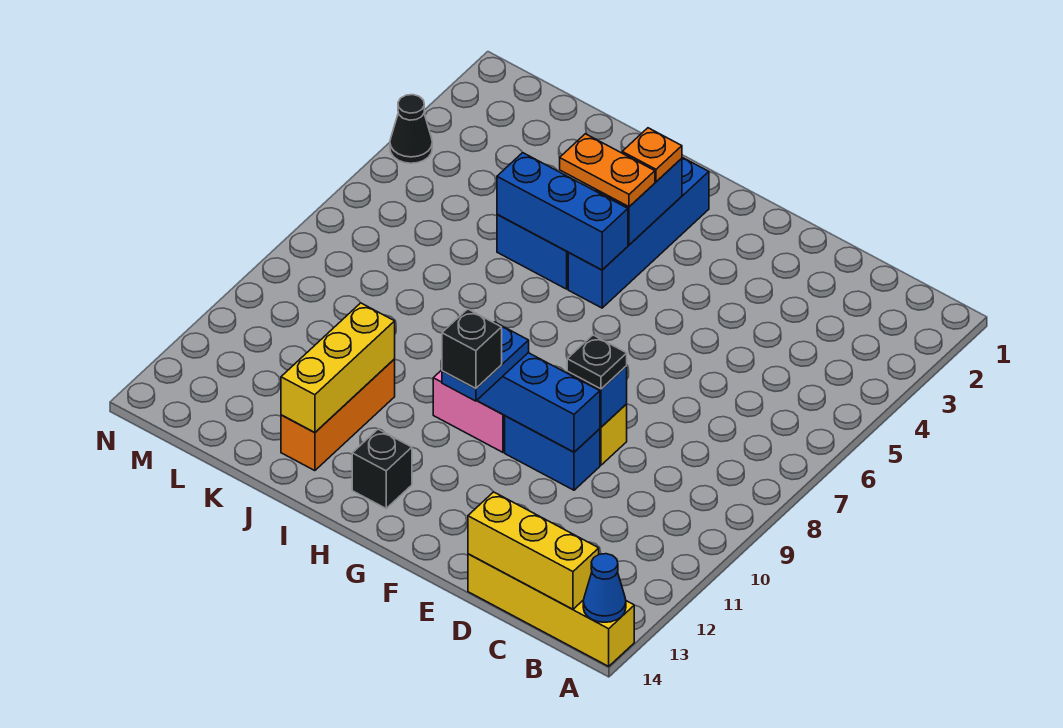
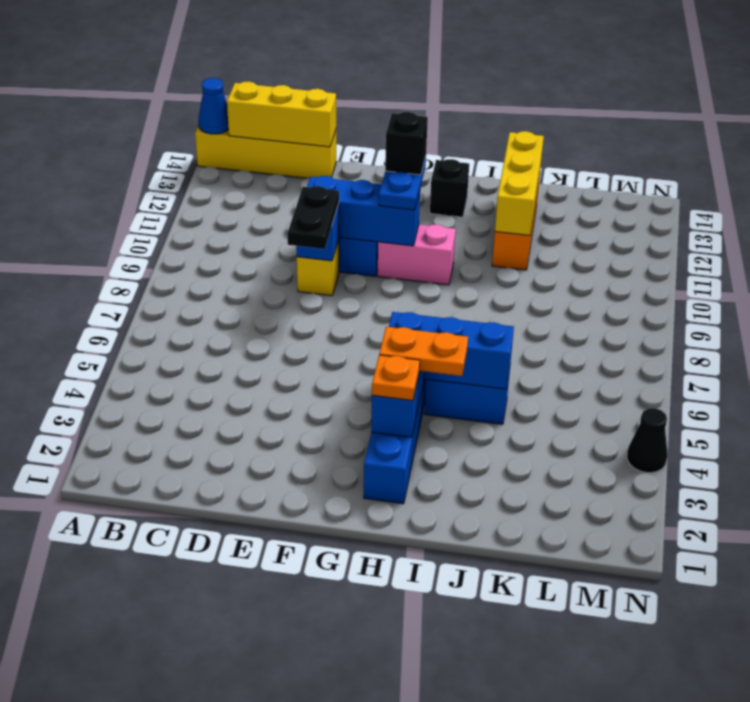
black 1x1 plate [567,335,627,389] -> black 1x2 plate [287,186,339,249]

